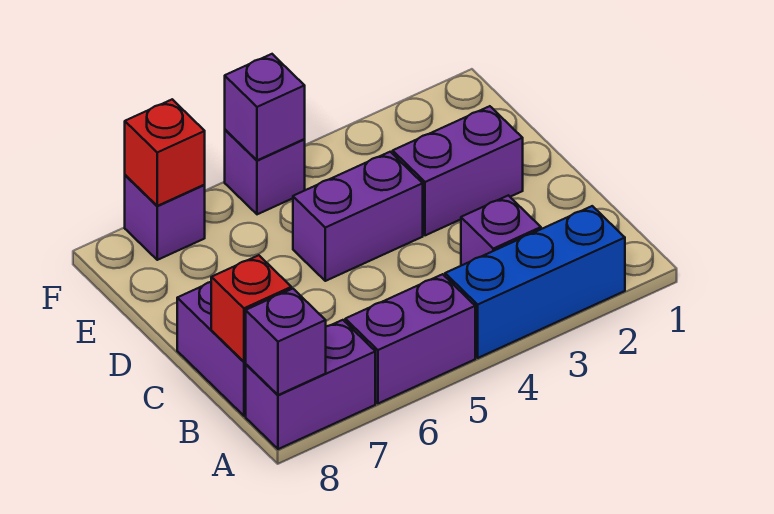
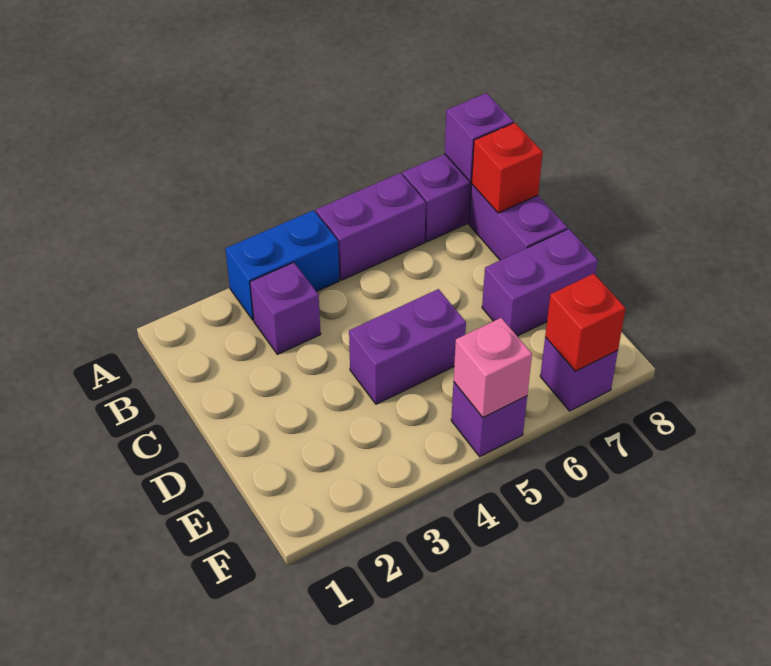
blue 1x3 brick [445,206,625,358] -> blue 1x2 brick [225,210,339,320]
purple 1x2 brick [393,106,523,235] -> purple 1x2 brick moved to [482,229,598,336]
purple 1x1 brick [225,54,305,160] -> pink 1x1 brick [454,318,532,418]

